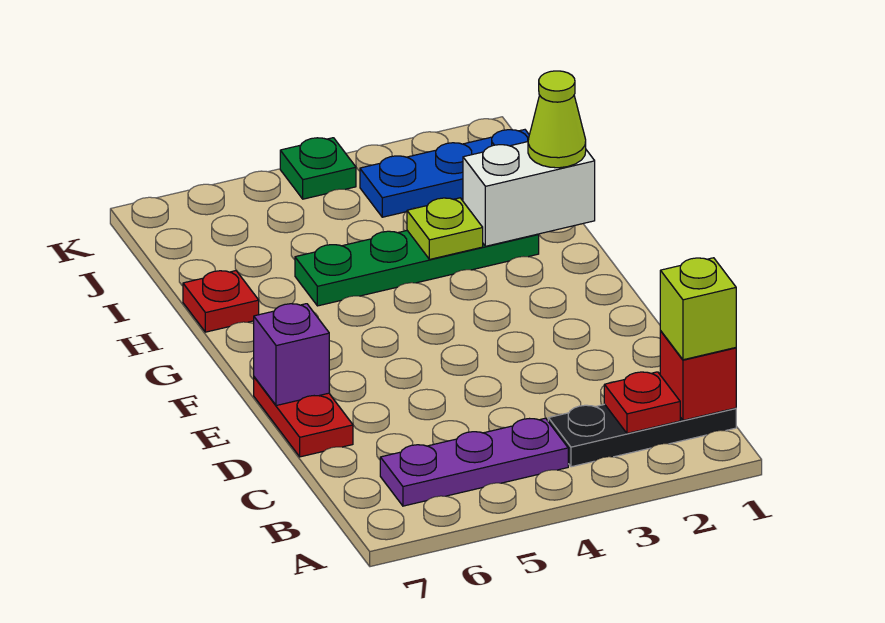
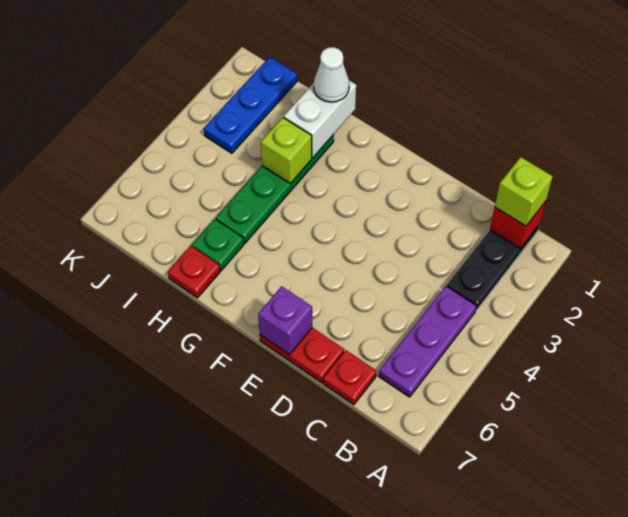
red 1x1 plate [604,372,680,433] -> red 1x1 plate moved to [323,350,377,405]
lime 1x1 cone [528,71,586,168] -> white 1x1 cone [314,47,349,102]
lime 1x1 plate [407,198,483,259] -> lime 1x1 brick [261,117,312,183]
green 1x1 plate [280,138,356,199] -> green 1x1 plate moved to [192,219,244,270]

